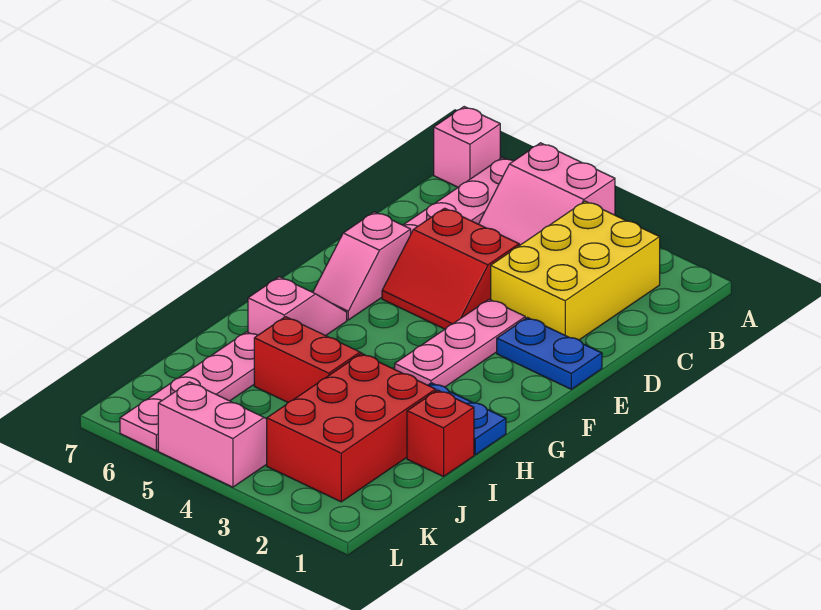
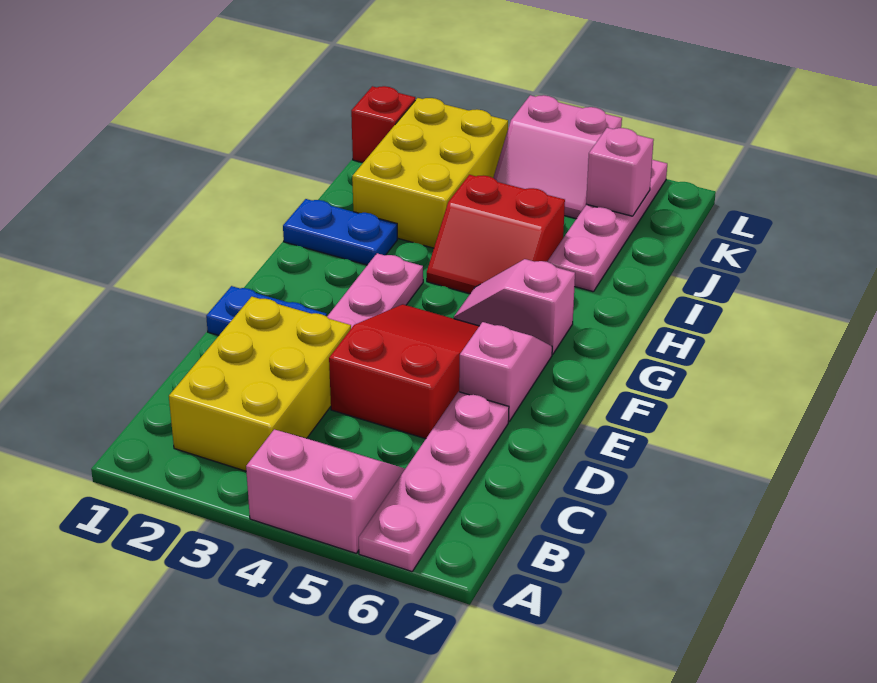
pink 1x1 brick [434,107,500,187] -> pink 1x1 brick moved to [586,128,654,216]
red 2x2 slope [382,208,519,329] -> red 2x3 slope [329,304,479,439]
pink 1x2 slope [248,277,347,336] -> pink 1x2 slope turned to [454,259,575,354]
red 1x1 brick [407,390,474,477] -> red 1x1 brick moved to [351,86,415,163]
red 2x3 brick [267,354,436,502] -> yellow 2x3 brick [352,98,508,248]

